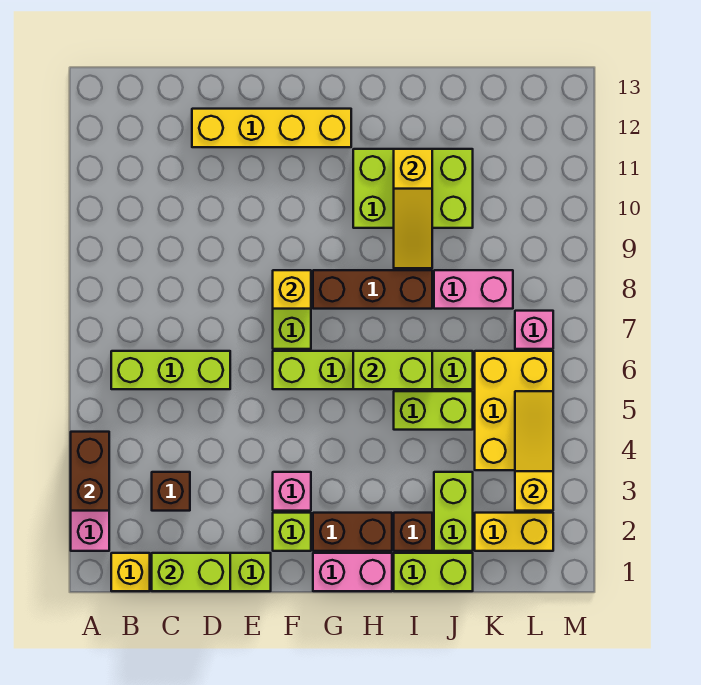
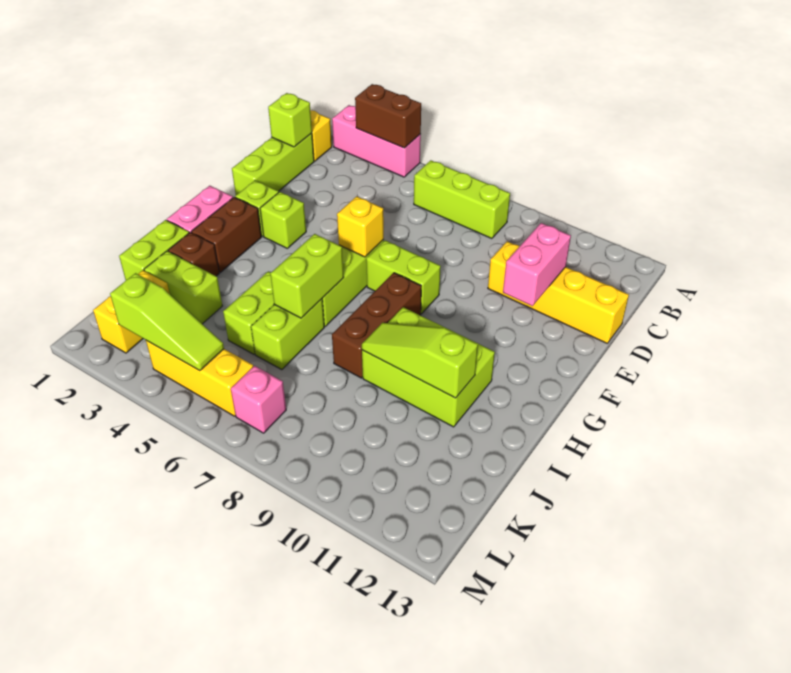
lime 1x3 brick [111,351,230,389] -> lime 1x3 brick turned to [414,160,510,239]
lime 1x2 brick [152,553,230,591] -> lime 1x1 brick [268,93,312,147]
brown 1x1 brick [152,472,190,511] -> none
yellow 1x4 brick [192,109,351,147] -> yellow 1x4 brick turned to [488,241,629,343]
pink 1x1 brick [273,472,311,511] -> lime 1x1 brick [260,192,306,248]
yellow 1x1 brick [273,270,311,309] -> yellow 1x1 brick moved to [337,196,384,257]
lime 2x3 brick [353,149,473,228] -> lime 2x3 brick turned to [362,307,495,427]
yellow 1x3 slope [394,149,432,268] -> lime 1x3 slope [362,323,478,398]
pink 1x2 brick [434,270,513,309] -> pink 1x2 brick moved to [503,223,571,306]
yellow 2x3 brick [475,351,553,470] -> yellow 1x3 brick [146,340,253,416]
yellow 1x3 slope [515,391,553,511] -> lime 1x3 slope [110,273,224,371]

